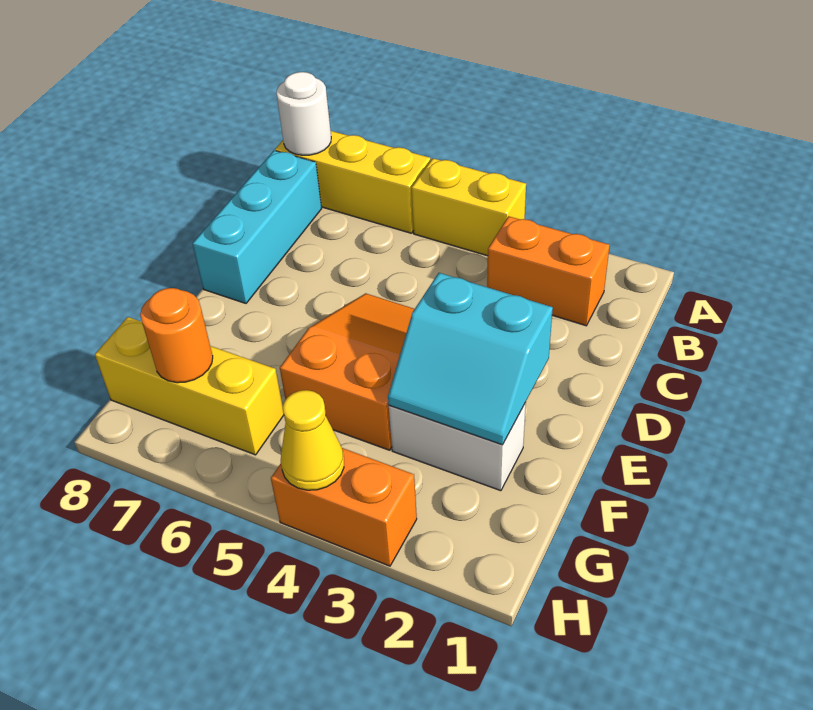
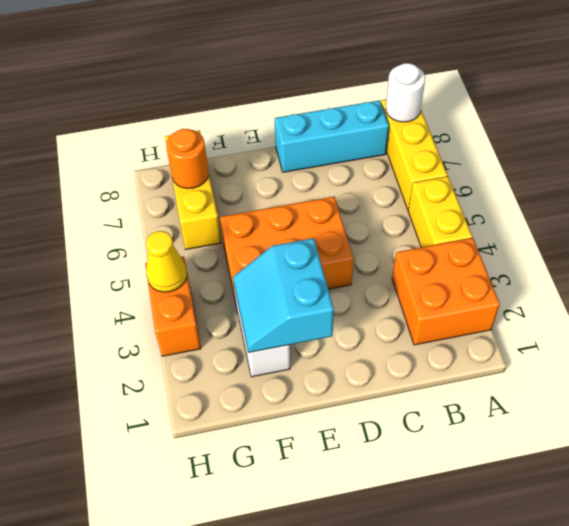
orange 1x2 brick [487,216,610,326] -> orange 2x2 brick [392,238,500,345]
orange 2x3 slope [280,293,414,450] -> orange 2x3 brick [220,197,353,302]

